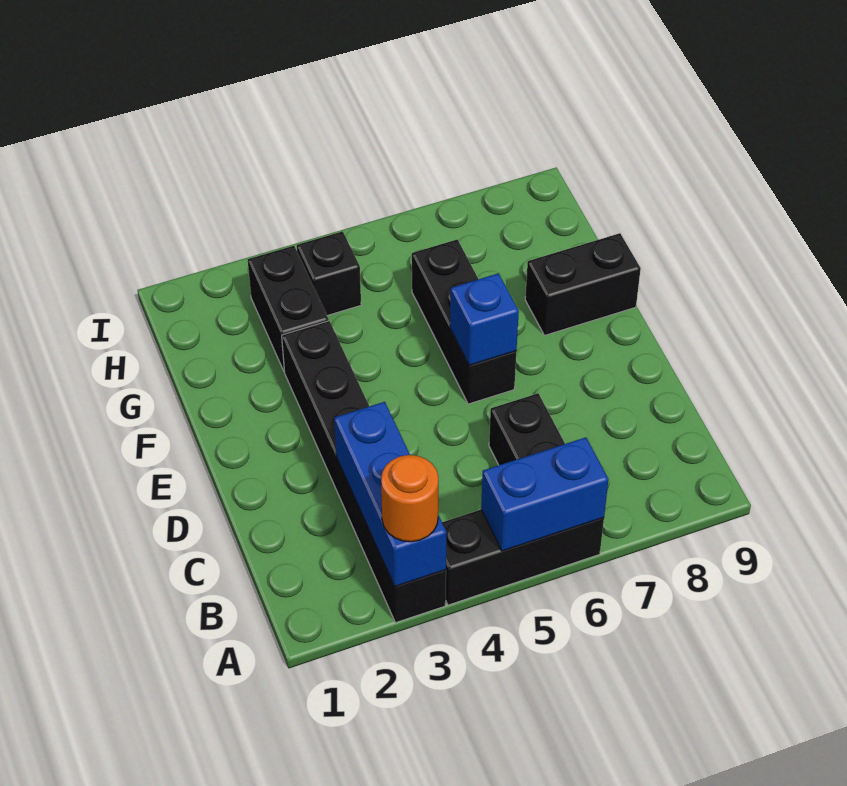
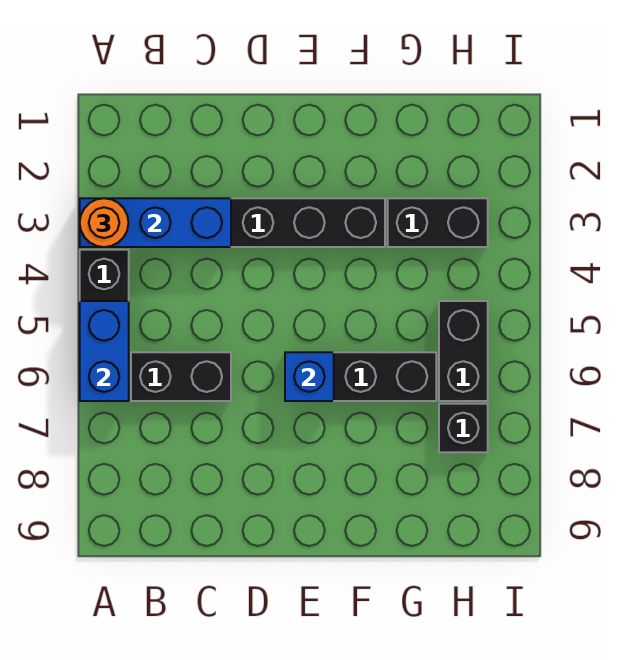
black 1x2 brick [525,233,641,335] -> black 1x2 brick moved to [439,301,488,401]
black 1x1 brick [297,231,361,316] -> black 1x1 brick moved to [439,404,488,452]

